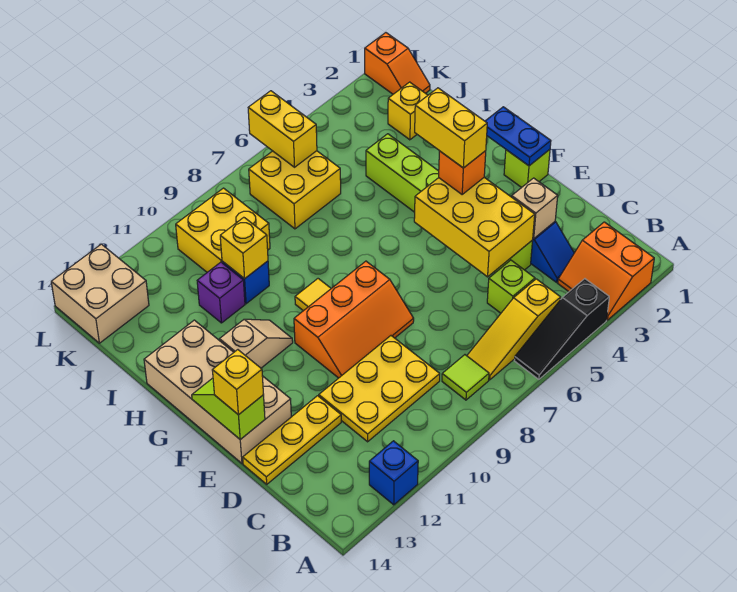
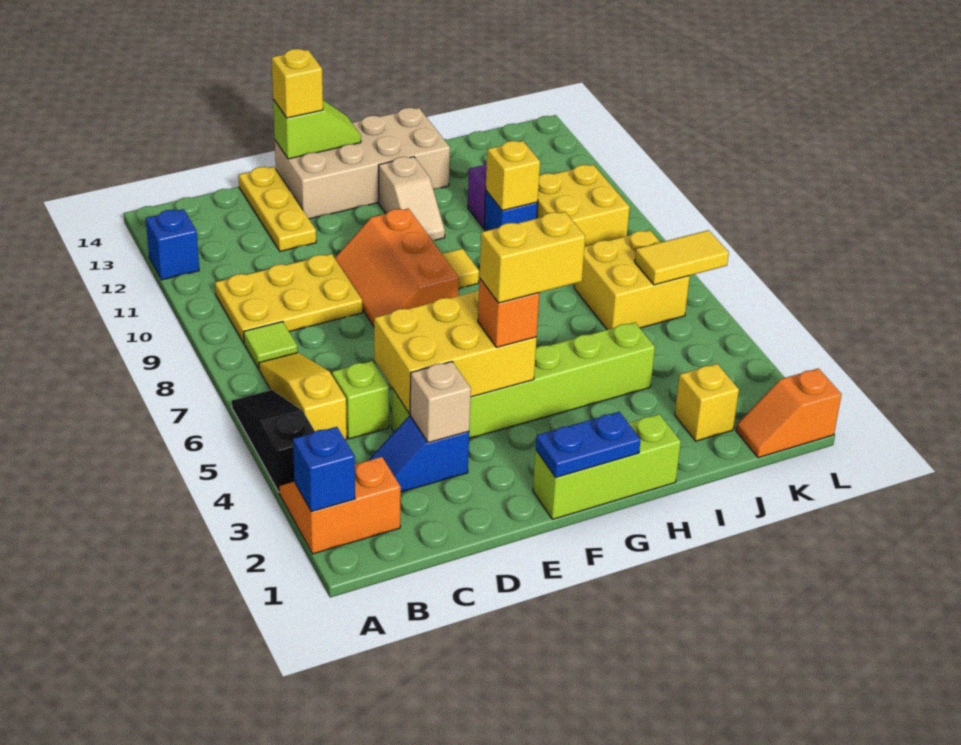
none -> blue 1x1 brick [293,427,355,512]
yellow 2x3 plate [319,336,440,442] -> yellow 2x3 plate turned to [215,254,363,343]
lime 1x1 brick [504,150,550,188] -> lime 1x3 brick [533,414,681,519]
yellow 1x2 brick [248,91,317,167] -> yellow 1x2 tile [635,230,729,285]
tan 2x2 brick [51,244,149,343] -> none

